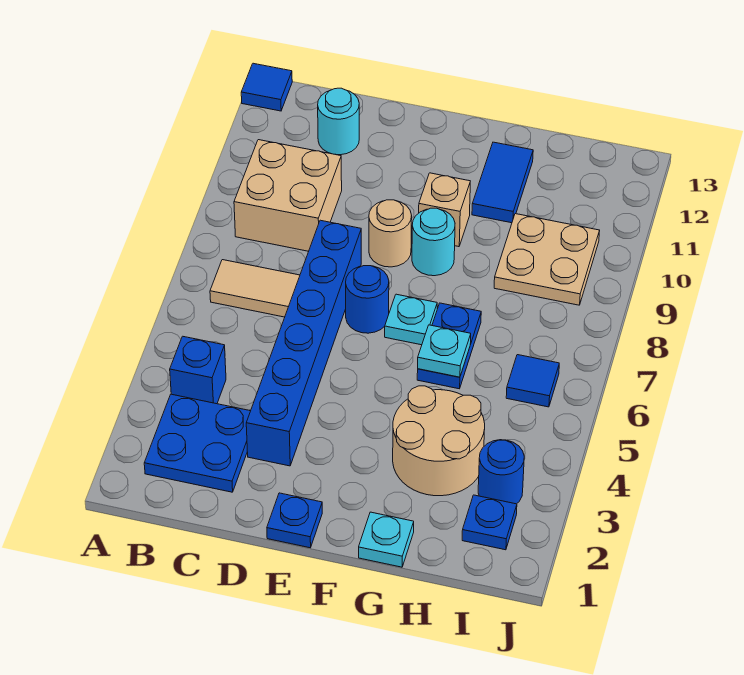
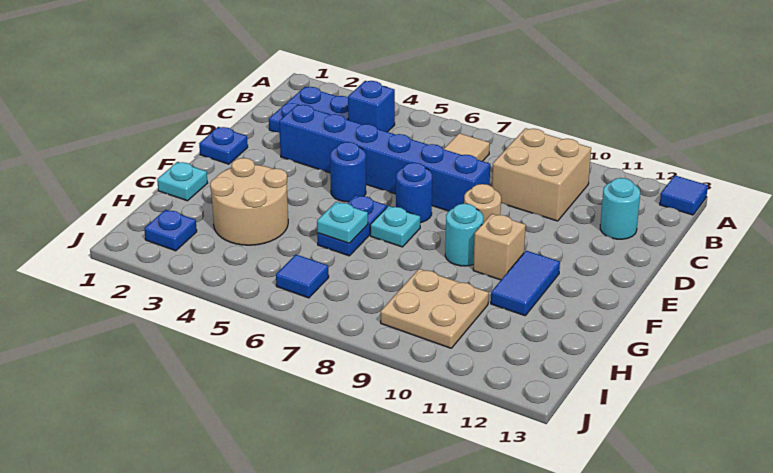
blue 1x2 plate [417,303,481,389] -> blue 1x2 plate turned to [317,195,387,256]
blue 1x2 tile [472,142,533,223] -> blue 1x2 tile turned to [491,251,560,316]
blue 1x1 round brick [478,440,524,504] -> blue 1x1 round brick moved to [330,142,366,202]

